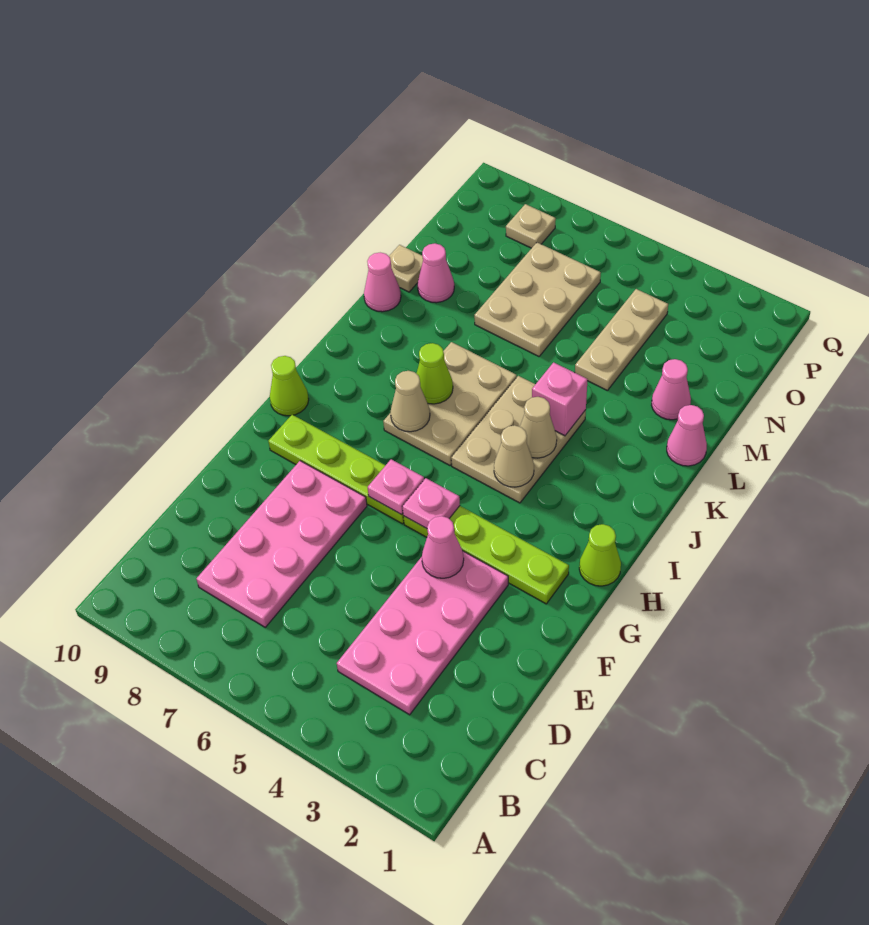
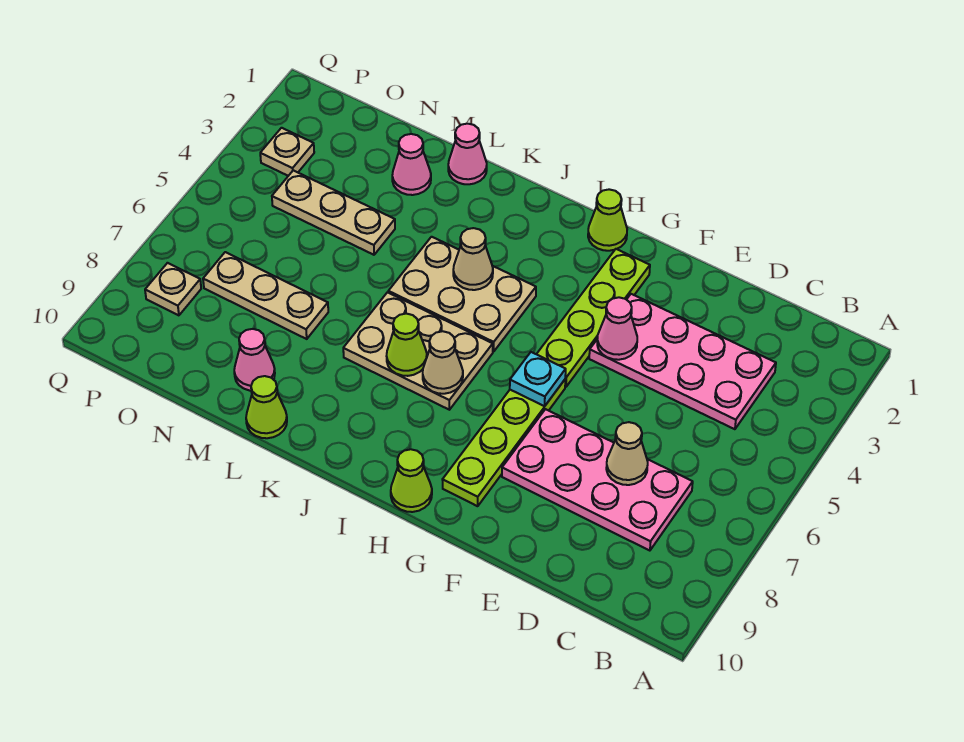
pink 1x1 plate [402,478,460,529] -> none
pink 1x1 plate [368,459,424,515] -> cyan 1x1 plate [510,352,566,406]
tan 1x1 cone [494,425,534,487] -> tan 1x1 cone moved to [606,422,648,485]
pink 1x1 brick [532,362,588,436] -> none
pink 1x1 cone [364,253,401,312] -> lime 1x1 cone [246,376,287,438]
tan 2x3 plate [474,243,601,356] -> tan 1x3 plate [203,252,328,339]
tan 1x1 plate [389,245,423,292] -> tan 1x1 plate moved to [260,128,314,176]

